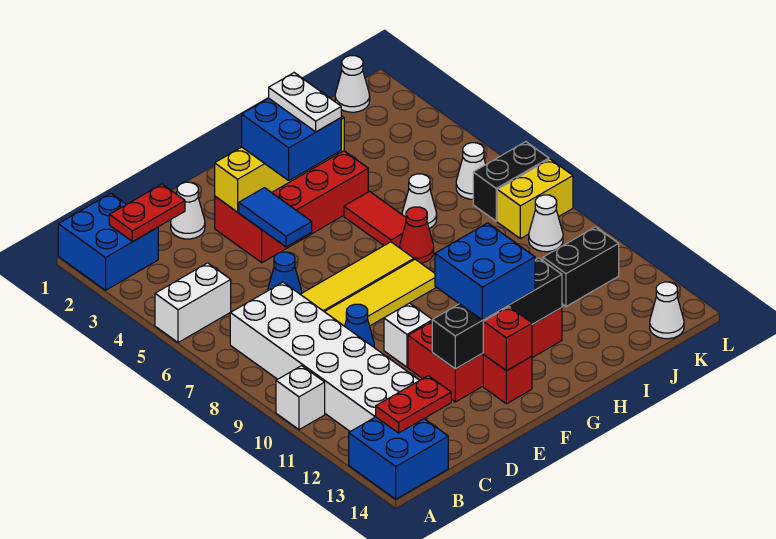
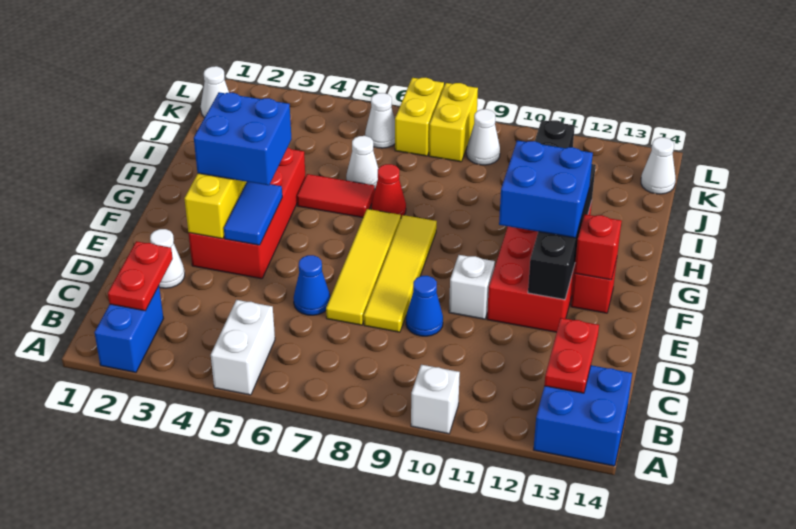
blue 2x2 brick [58,193,158,290] -> blue 1x2 brick [94,286,163,372]
white 2x6 brick [230,282,427,432] -> none
blue 1x2 tile [239,188,312,247] -> blue 1x2 tile turned to [224,182,282,245]
white 1x2 plate [269,73,341,132] -> none
black 1x2 brick [473,142,549,221] -> yellow 1x2 brick [395,78,444,156]

